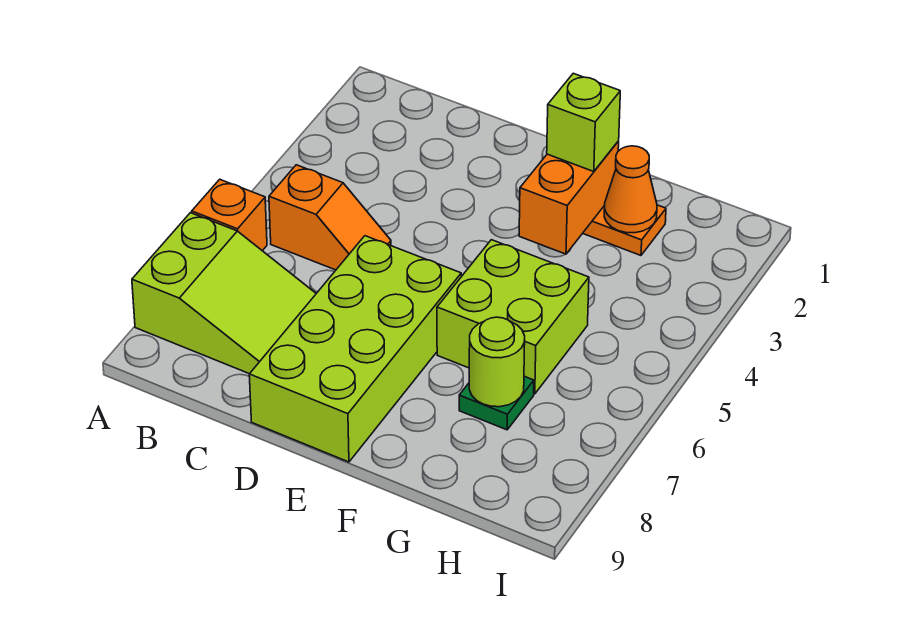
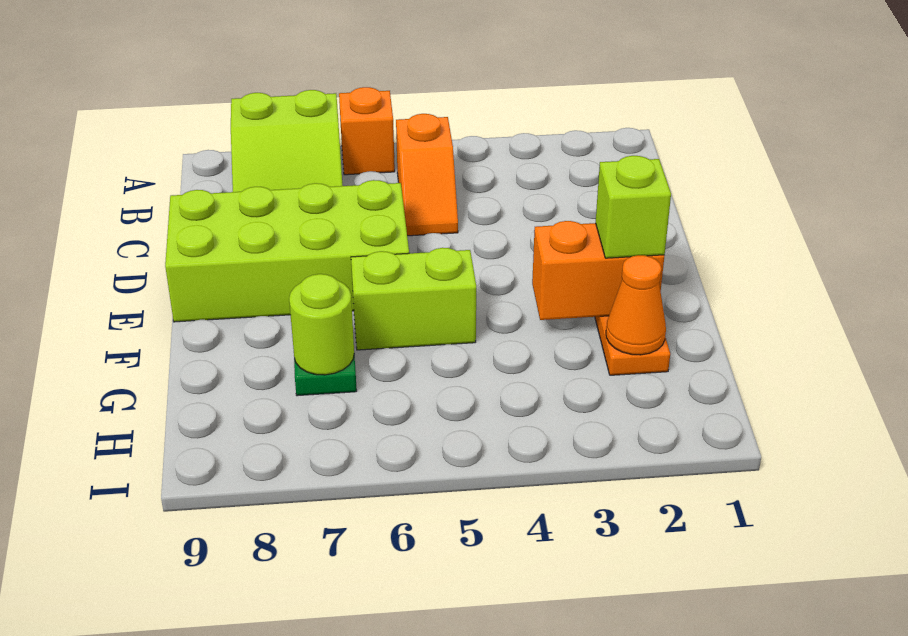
lime 2x2 brick [437,240,589,394] -> lime 1x2 brick [351,248,476,350]

